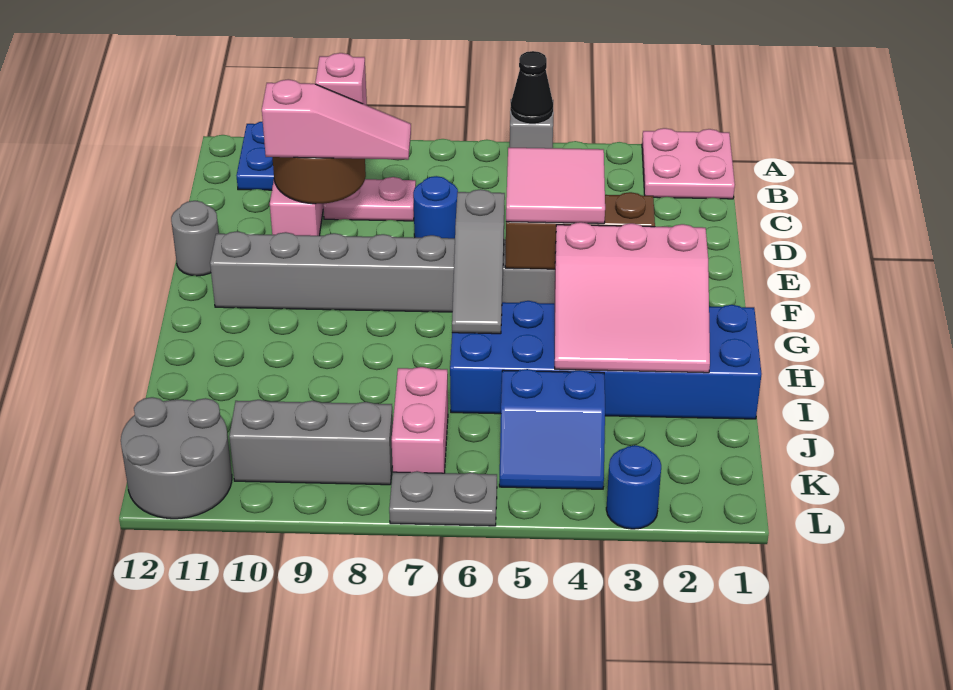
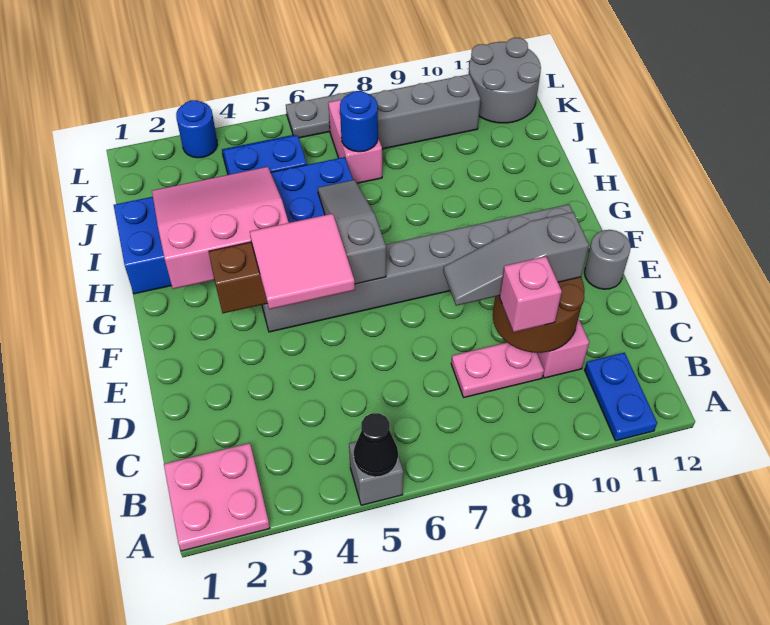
blue 1x1 round brick [413,176,458,238] -> blue 1x1 round brick moved to [340,91,378,152]
pink 1x3 slope [262,79,411,160] -> grey 1x3 slope [443,212,589,306]

